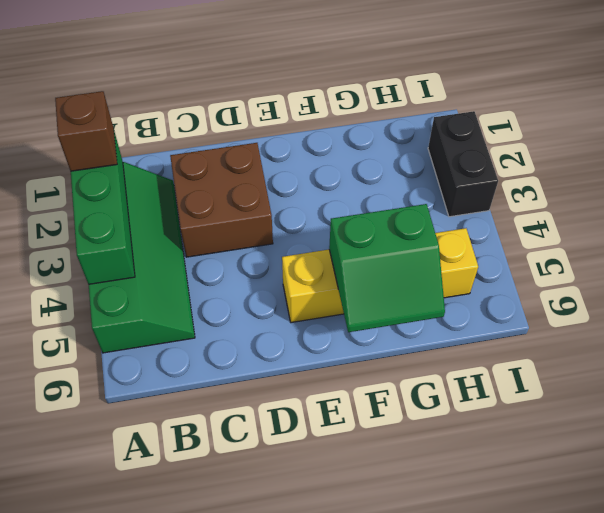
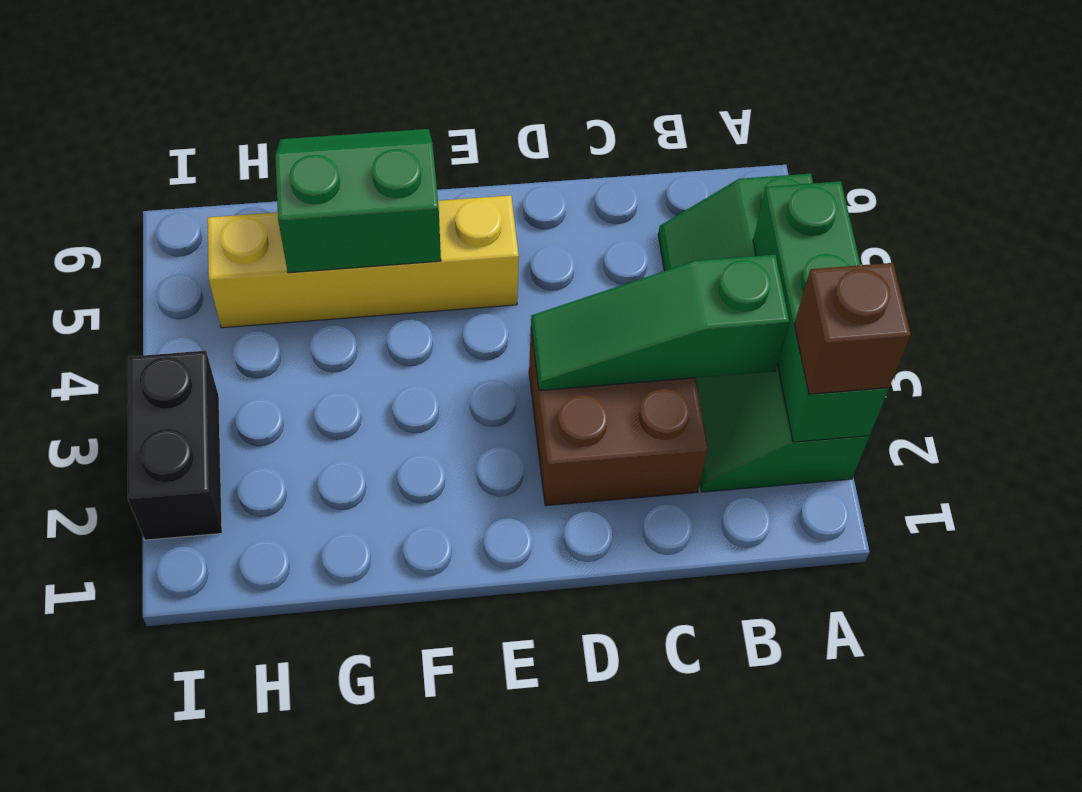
none -> green 1x3 slope [531,255,789,390]

